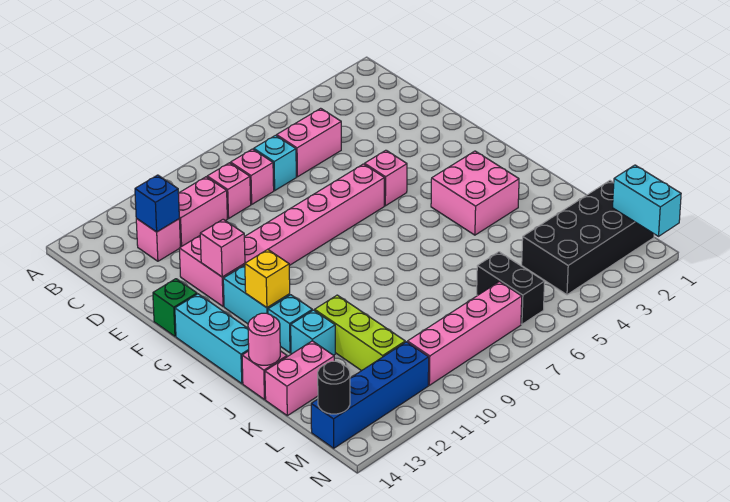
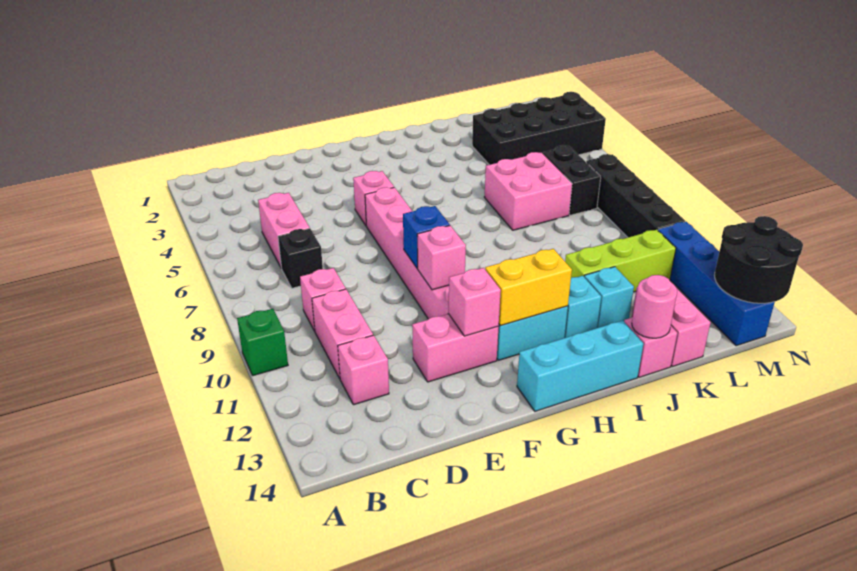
cyan 1x1 brick [254,135,296,190] -> black 1x1 brick [278,228,323,288]
pink 1x1 brick [231,149,274,204] -> pink 1x1 brick moved to [417,225,466,290]
blue 1x1 brick [135,175,179,232] -> blue 1x1 brick moved to [403,206,450,268]
green 1x1 brick [153,279,197,336] -> green 1x1 brick moved to [237,309,288,376]
pink 2x2 brick [431,151,519,235] -> pink 2x2 brick moved to [484,152,572,230]
yellow 1x1 brick [245,249,290,308] -> yellow 1x2 brick [485,249,572,325]
black 2x4 brick [522,181,654,295] -> black 2x4 brick turned to [472,92,606,165]
black 1x2 brick [477,252,545,324] -> black 1x2 brick turned to [543,145,601,215]
cyan 1x2 brick [613,165,681,236] -> none
pink 1x4 brick [408,282,522,385] -> black 1x4 brick [586,154,685,237]
black 1x1 round brick [318,361,350,414] -> black 2x2 round brick [715,216,803,303]

